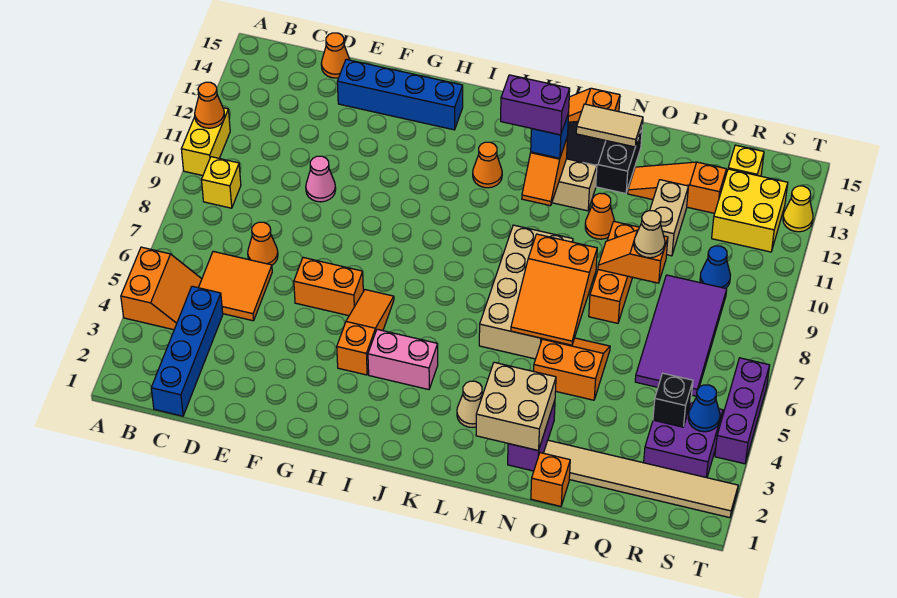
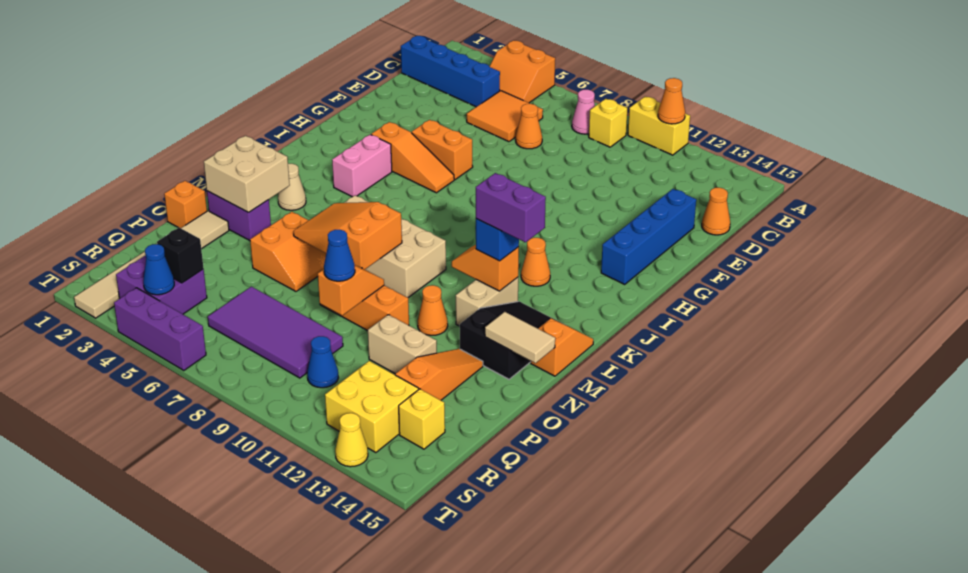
pink 1x1 cone [306,156,336,202] -> pink 1x1 cone moved to [572,90,595,134]
orange 1x2 brick [294,257,363,316] -> orange 1x2 brick turned to [412,120,473,180]
purple 1x2 brick [501,75,570,135] -> purple 1x2 brick turned to [476,173,546,242]
tan 1x2 tile [576,104,643,147] -> tan 1x2 tile turned to [485,312,555,363]
tan 1x1 cone [634,211,665,258] -> blue 1x1 cone [324,230,355,281]

